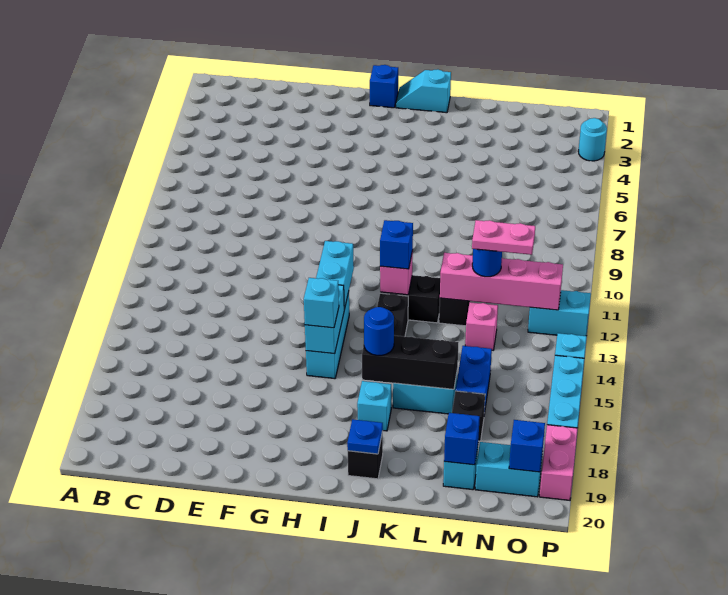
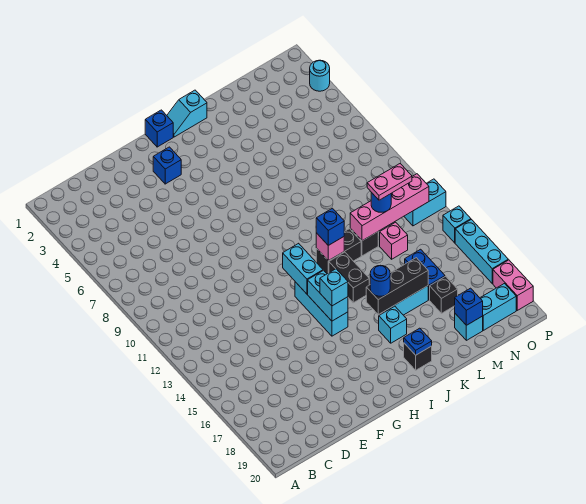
blue 1x1 brick [509,420,545,472] -> blue 1x1 brick moved to [153,147,181,184]

